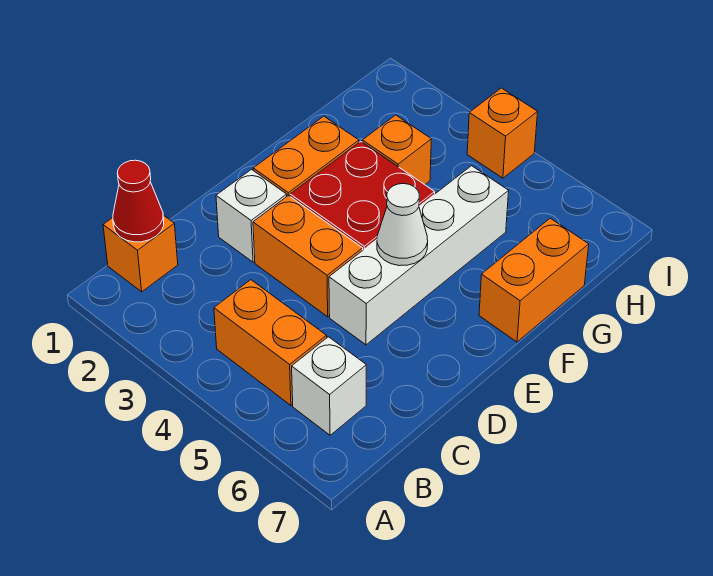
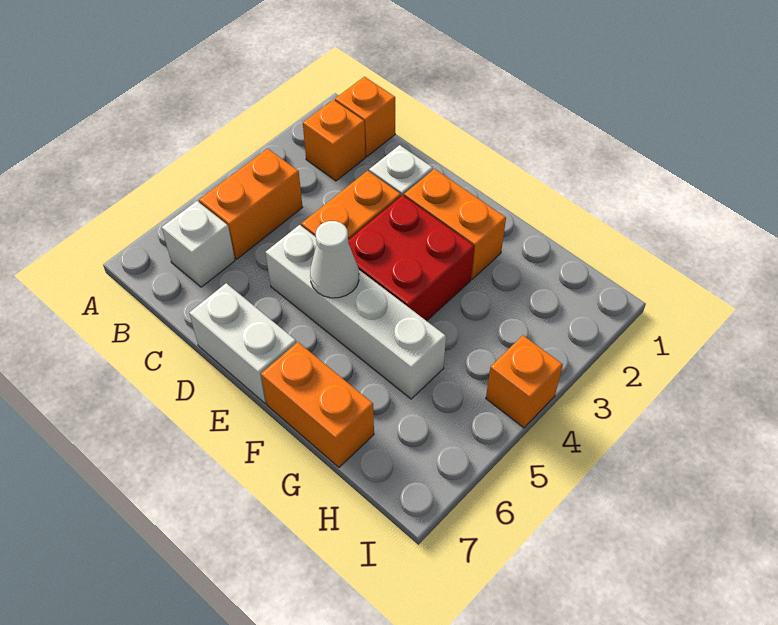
red 1x1 cone [113,160,164,242] -> none
none -> white 1x2 brick [189,283,296,404]
orange 1x1 brick [362,115,431,185] -> orange 1x1 brick moved to [303,100,365,181]

